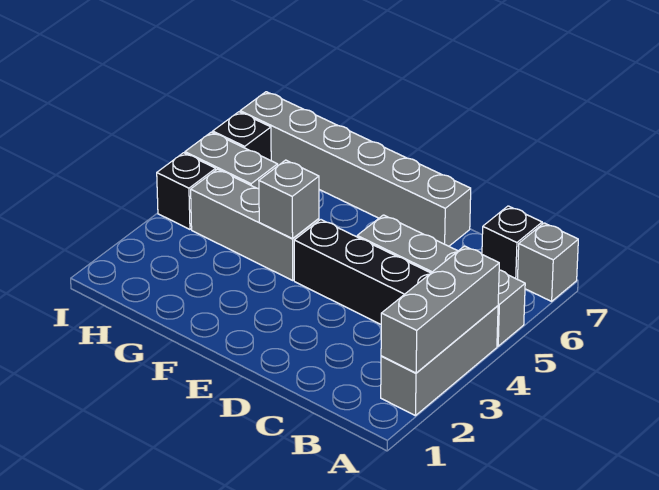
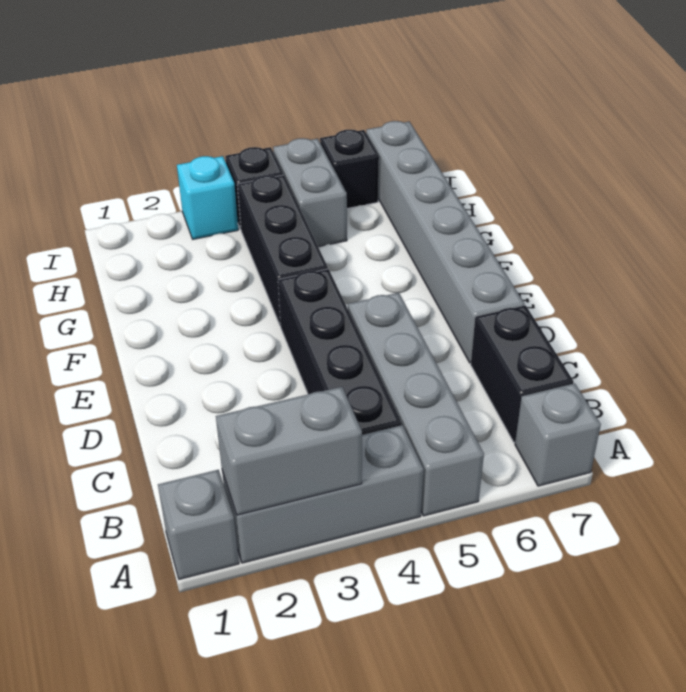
grey 1x3 brick [381,246,499,373] -> grey 1x2 brick [216,387,362,515]
black 1x1 brick [482,206,542,279] -> black 1x2 brick [471,305,574,442]
grey 1x3 brick [191,169,319,280] -> black 1x3 brick [237,175,328,326]
grey 1x1 brick [259,160,319,239] -> grey 1x1 brick moved to [158,470,239,579]
none -> cyan 1x1 brick [177,156,238,239]

